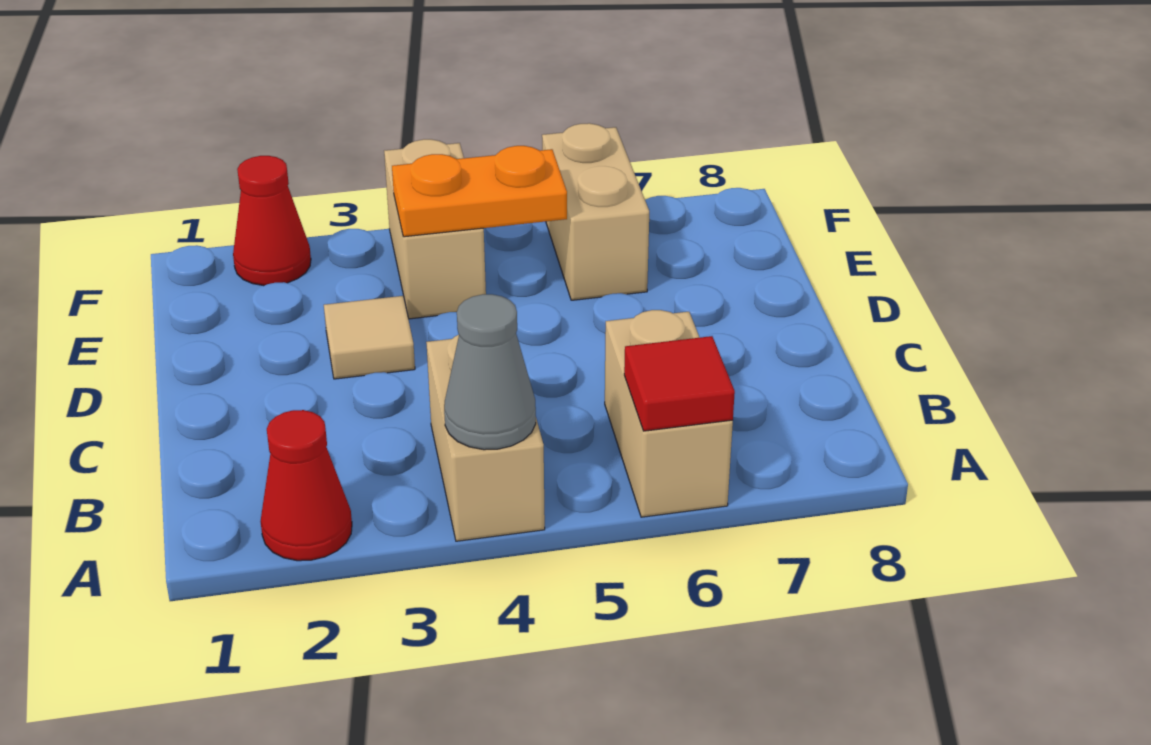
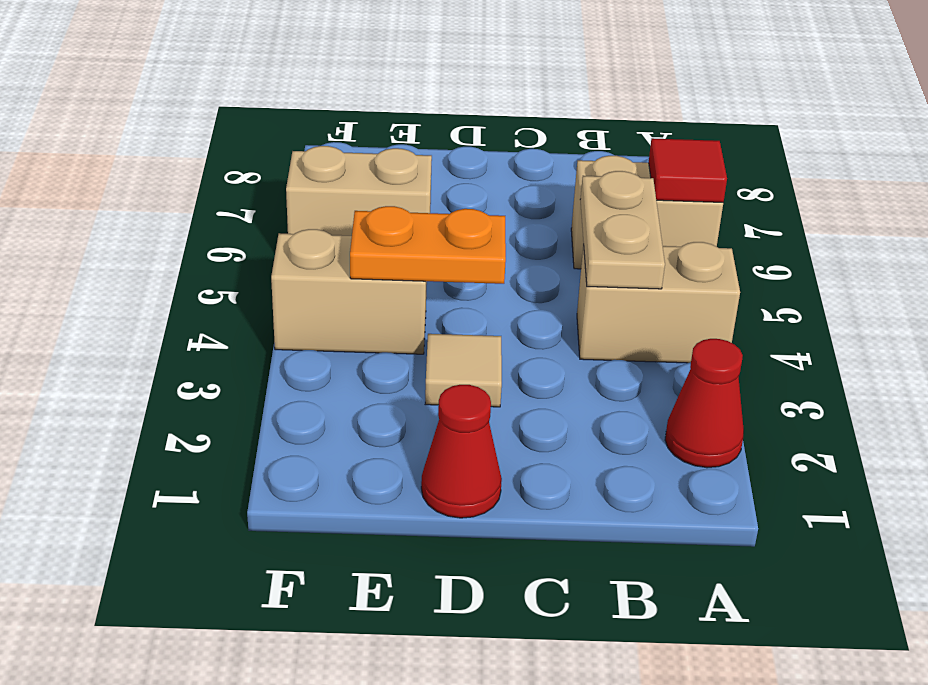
grey 1x1 cone [444,294,536,450] -> none
none -> tan 1x2 plate [580,171,665,289]
orange 1x2 plate [392,146,567,237] -> orange 1x2 plate turned to [350,206,506,284]
red 1x1 cone [233,156,311,286] -> red 1x1 cone moved to [421,385,502,518]

